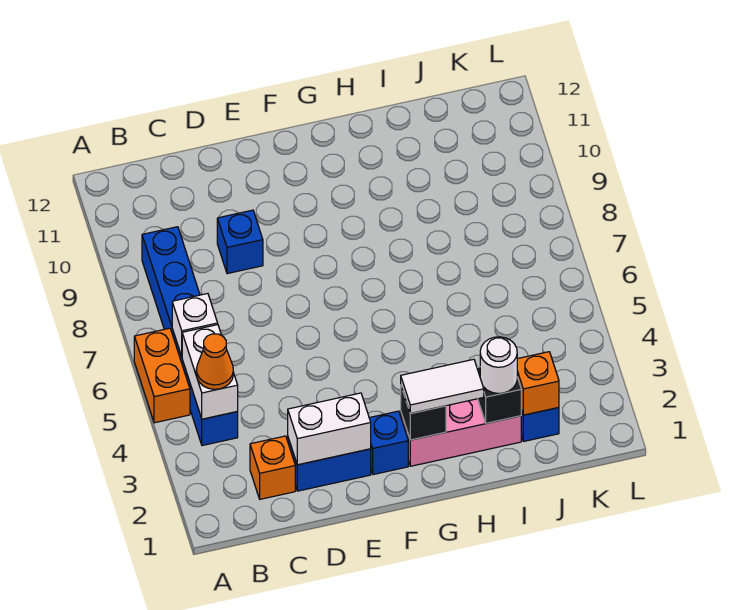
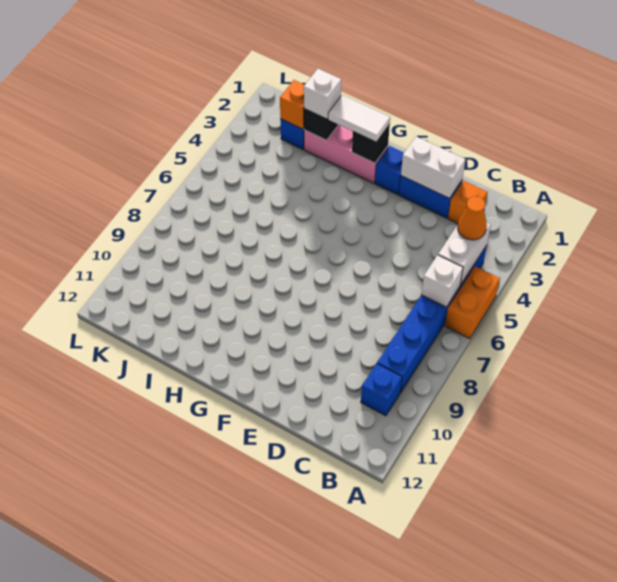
blue 1x1 brick [217,210,263,274] -> blue 1x1 brick moved to [361,364,402,416]
white 1x1 round brick [480,337,517,394] -> white 1x1 brick [304,69,341,119]

